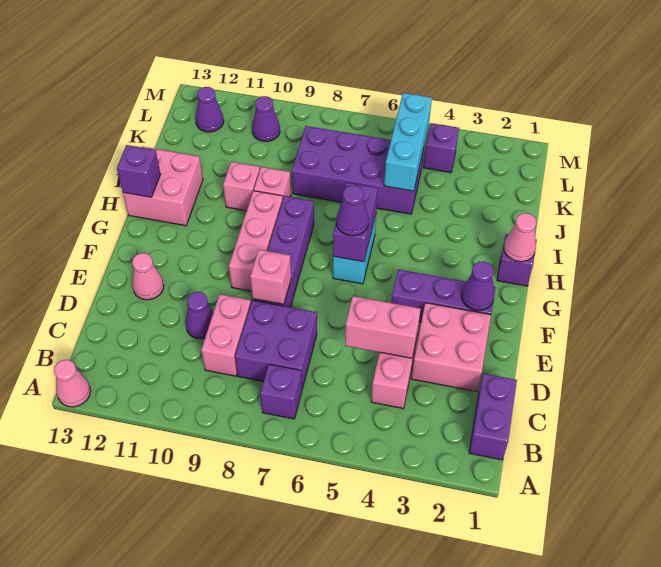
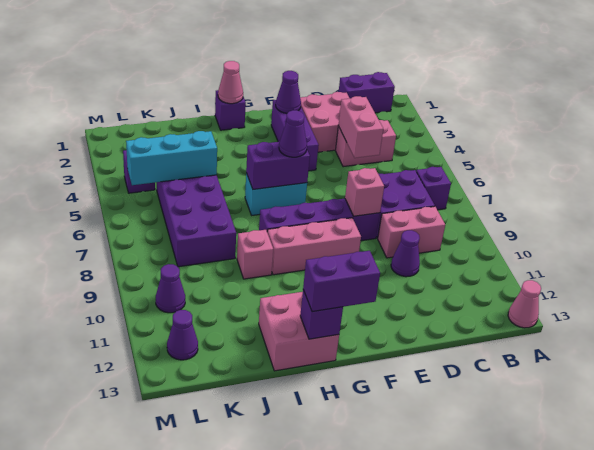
pink 1x1 cone [132,253,164,300] -> none
none -> purple 1x2 brick [303,251,380,312]
pink 1x1 brick [223,162,260,211] -> none

